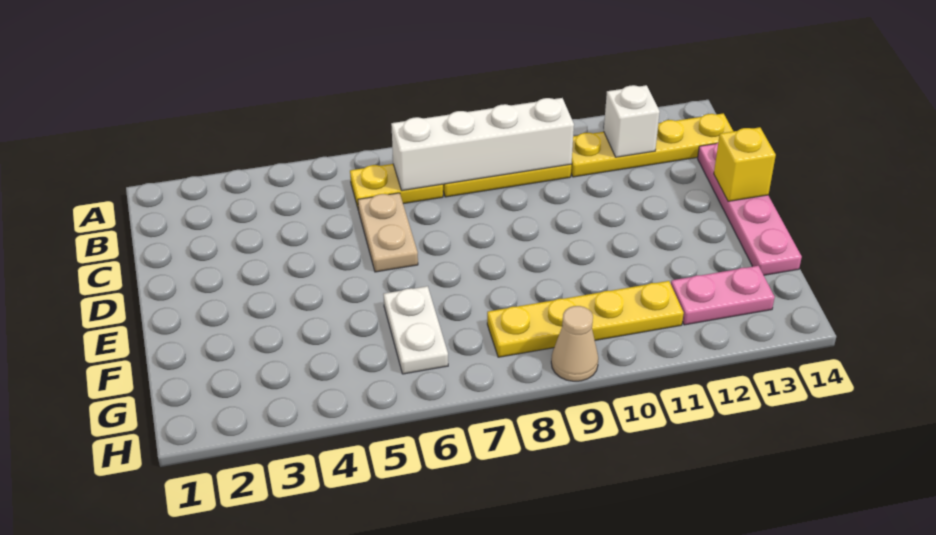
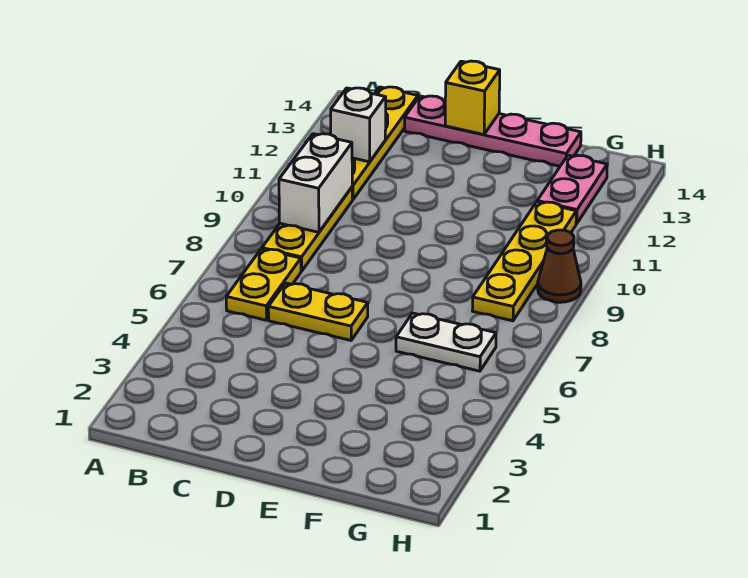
white 1x4 brick [391,98,574,191] -> white 1x2 brick [279,134,352,232]
tan 1x2 plate [358,193,418,272] -> yellow 1x2 plate [268,283,368,340]
tan 1x1 cone [551,306,598,381] -> brown 1x1 cone [538,230,581,302]

